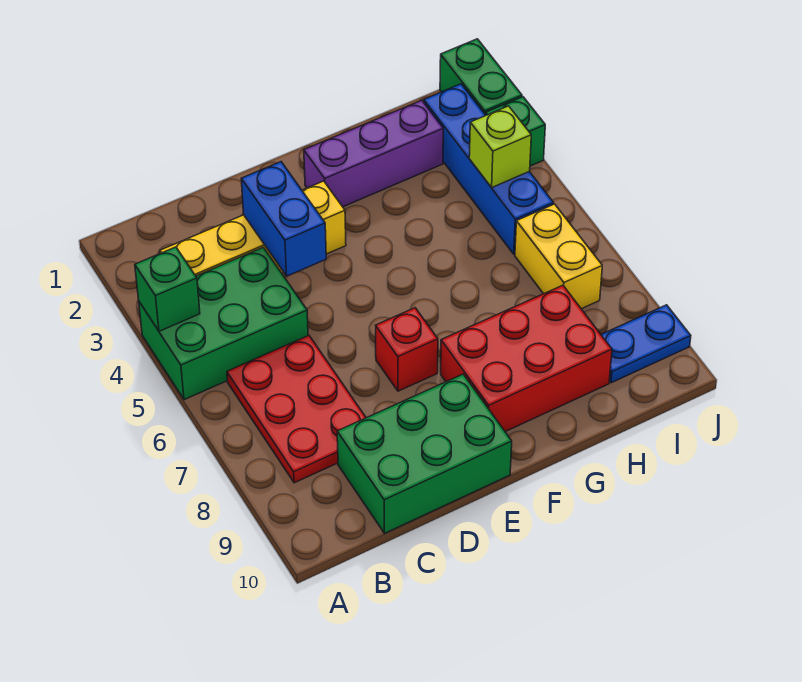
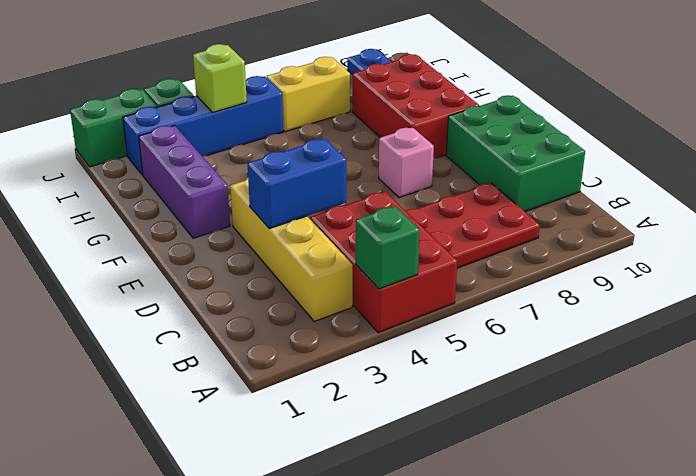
green 2x3 brick [139,247,308,400] -> red 2x3 brick [310,192,457,333]
red 1x1 brick [376,308,438,391] -> pink 1x1 brick [379,127,434,198]

